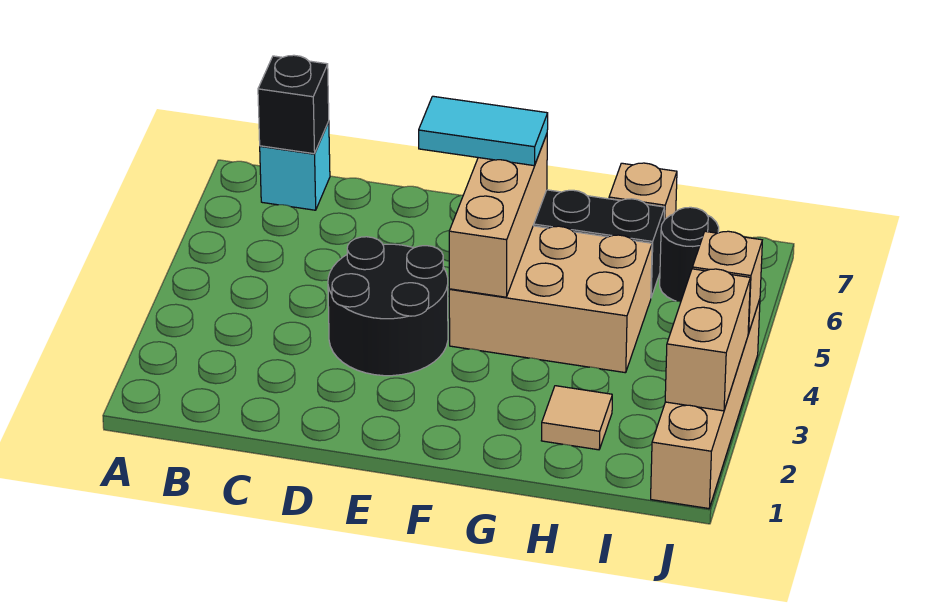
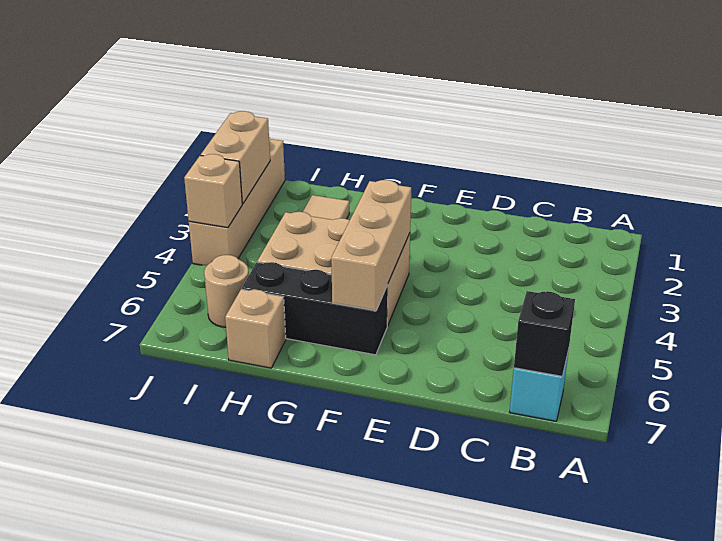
black 2x2 round brick [328,237,448,376] -> none
cyan 1x2 tile [419,96,548,166] -> none
black 1x1 round brick [660,207,719,302] -> tan 1x1 round brick [204,255,249,327]

